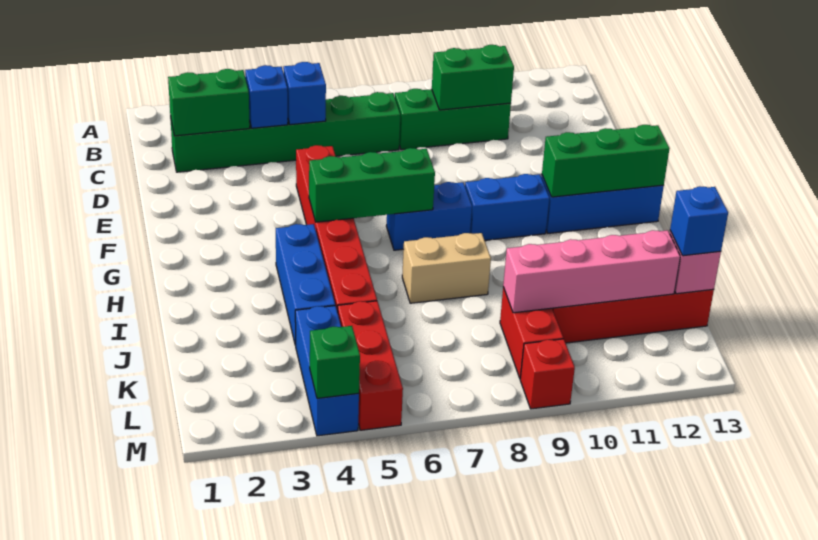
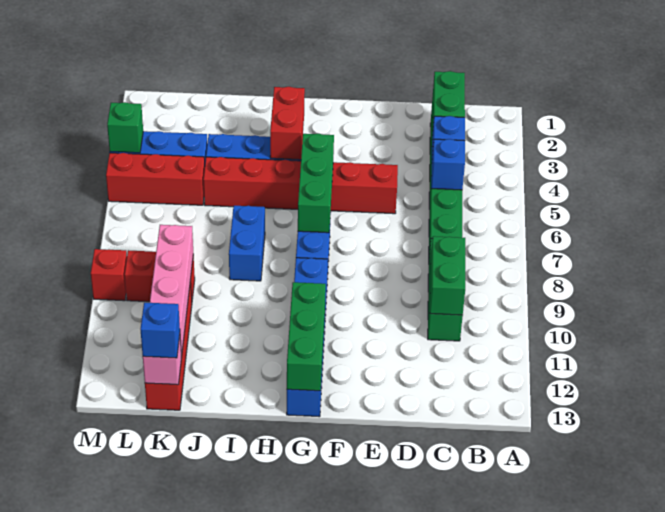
none -> red 1x2 brick [270,87,305,160]
tan 1x2 brick [402,233,491,303] -> blue 1x2 brick [229,206,265,281]

